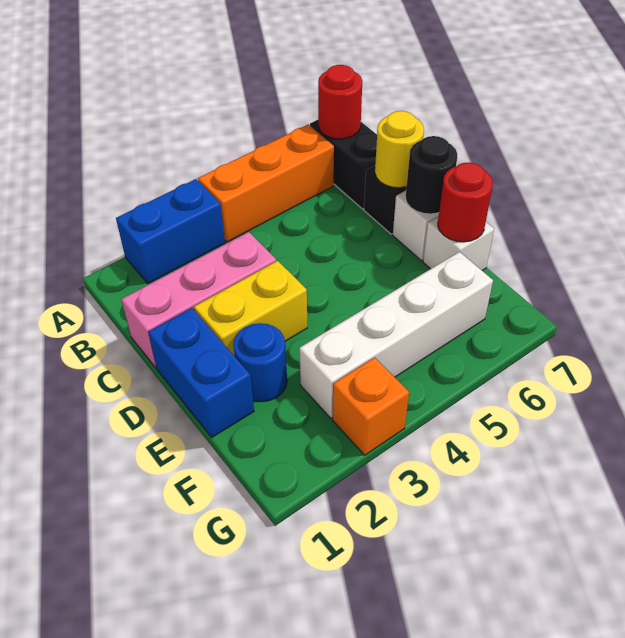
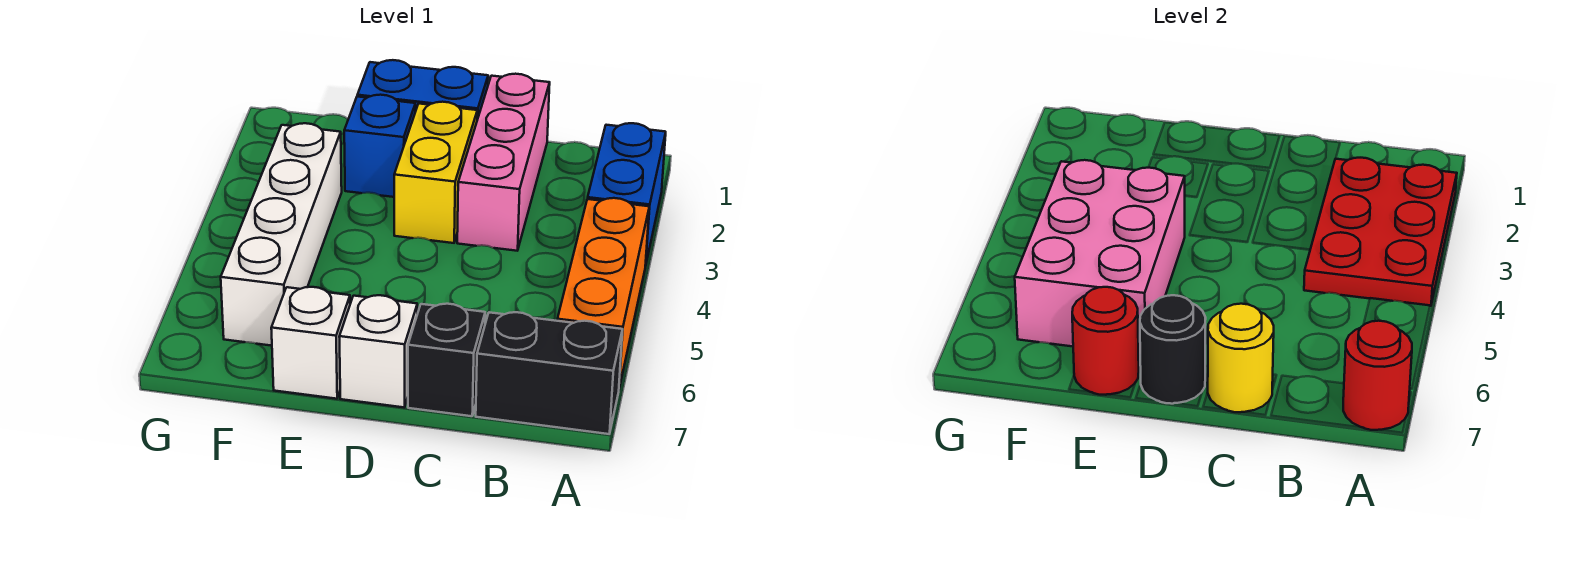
none -> red 2x3 plate [1304,158,1457,306]
blue 1x1 round brick [233,323,287,402] -> blue 1x1 brick [344,95,415,197]
none -> pink 2x3 brick [1015,160,1185,355]
orange 1x1 brick [332,357,409,455] -> none

